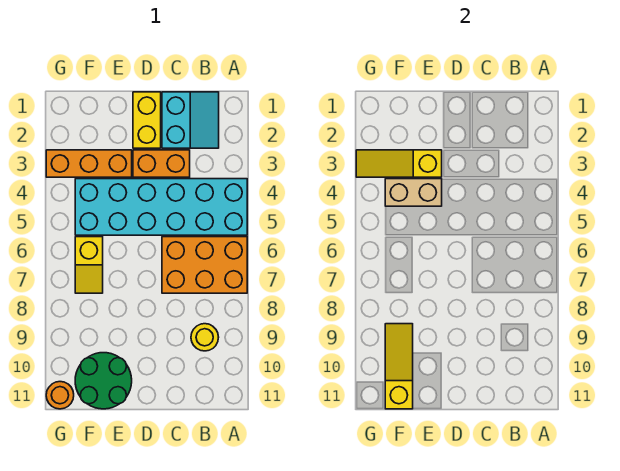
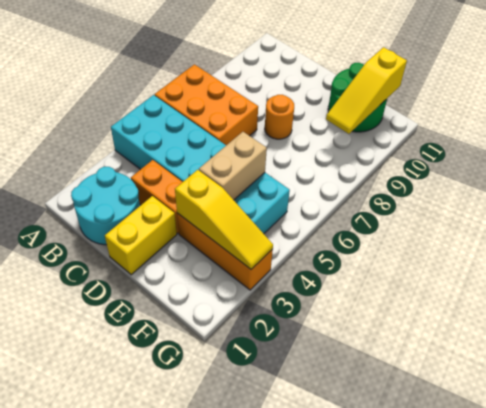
cyan 2x2 slope [162,92,219,148] -> cyan 2x2 round brick [71,167,140,245]
yellow 1x1 round brick [191,324,219,351] -> none
tan 1x2 brick [385,179,442,206] -> tan 1x2 brick turned to [199,132,267,200]
yellow 1x2 slope [75,237,103,293] -> none
orange 1x1 round brick [46,382,74,409] -> orange 1x1 round brick moved to [265,95,294,139]

